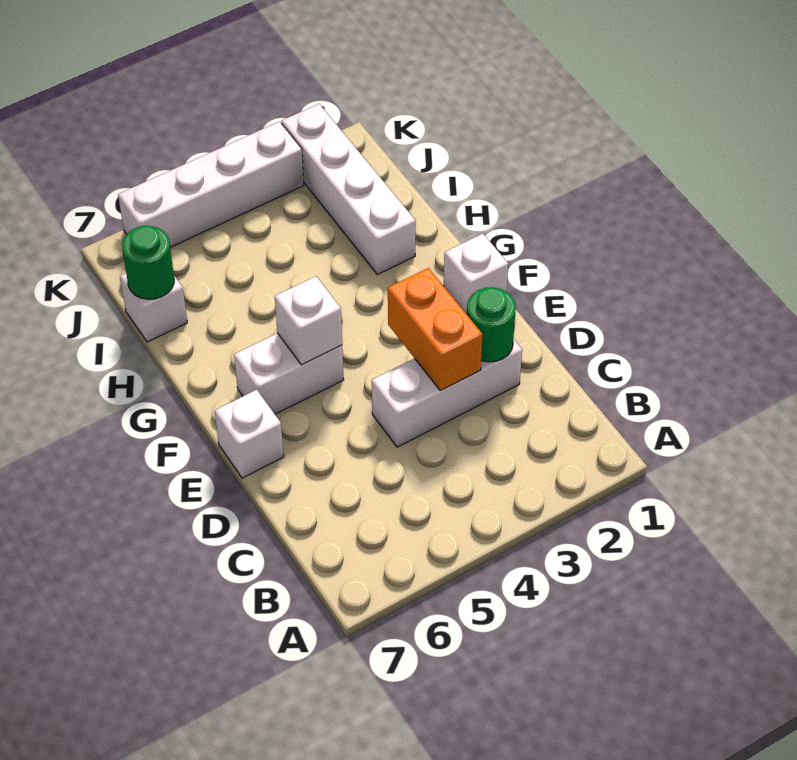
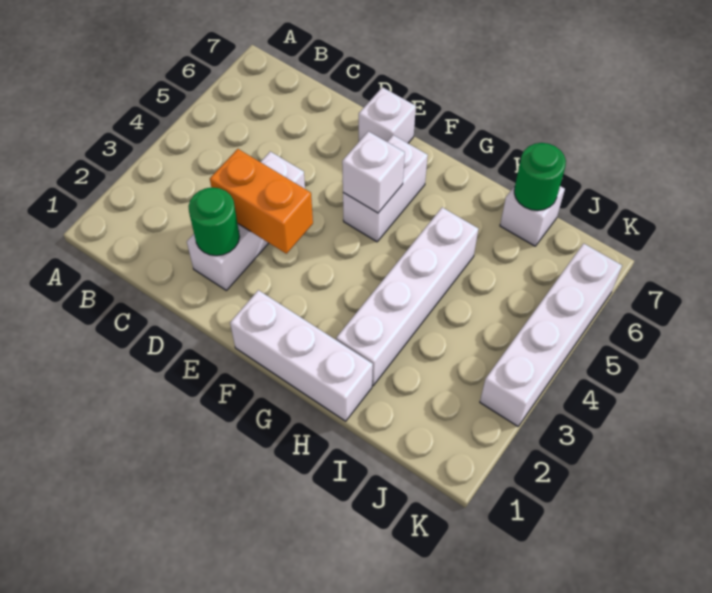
white 1x1 brick [444,234,508,314] -> white 1x3 brick [230,290,373,421]
white 1x4 brick [282,104,416,275] -> white 1x4 brick turned to [336,207,478,386]

